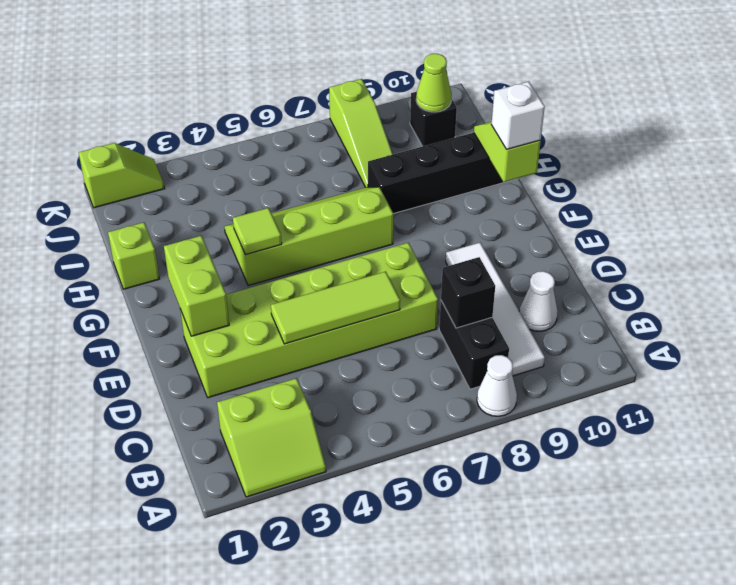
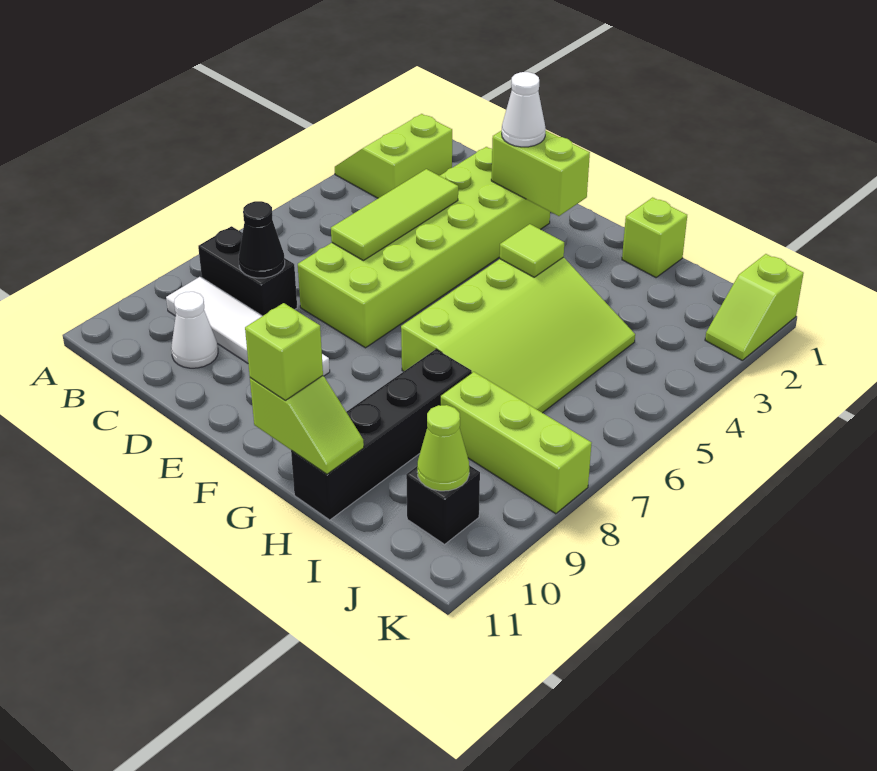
white 1x1 cone [477,355,517,416] -> white 1x1 cone moved to [502,72,546,147]
black 1x1 brick [441,257,495,328] -> black 1x1 cone [239,201,285,278]
lime 2x4 slope [225,187,393,286] -> lime 3x4 slope [401,257,635,413]
white 1x1 brick [491,82,545,149] -> lime 1x1 brick [245,303,323,400]
lime 1x3 slope [329,79,393,187] -> lime 1x3 brick [440,372,592,514]

